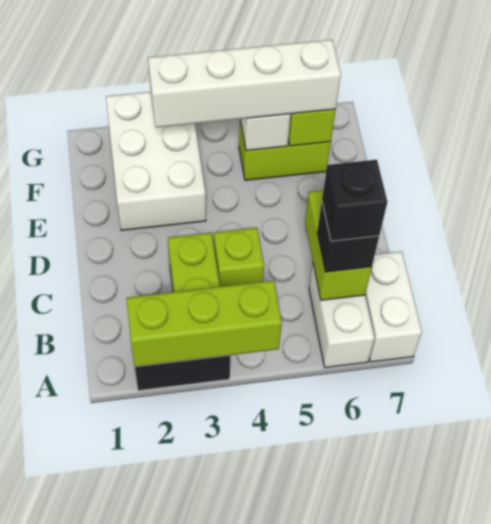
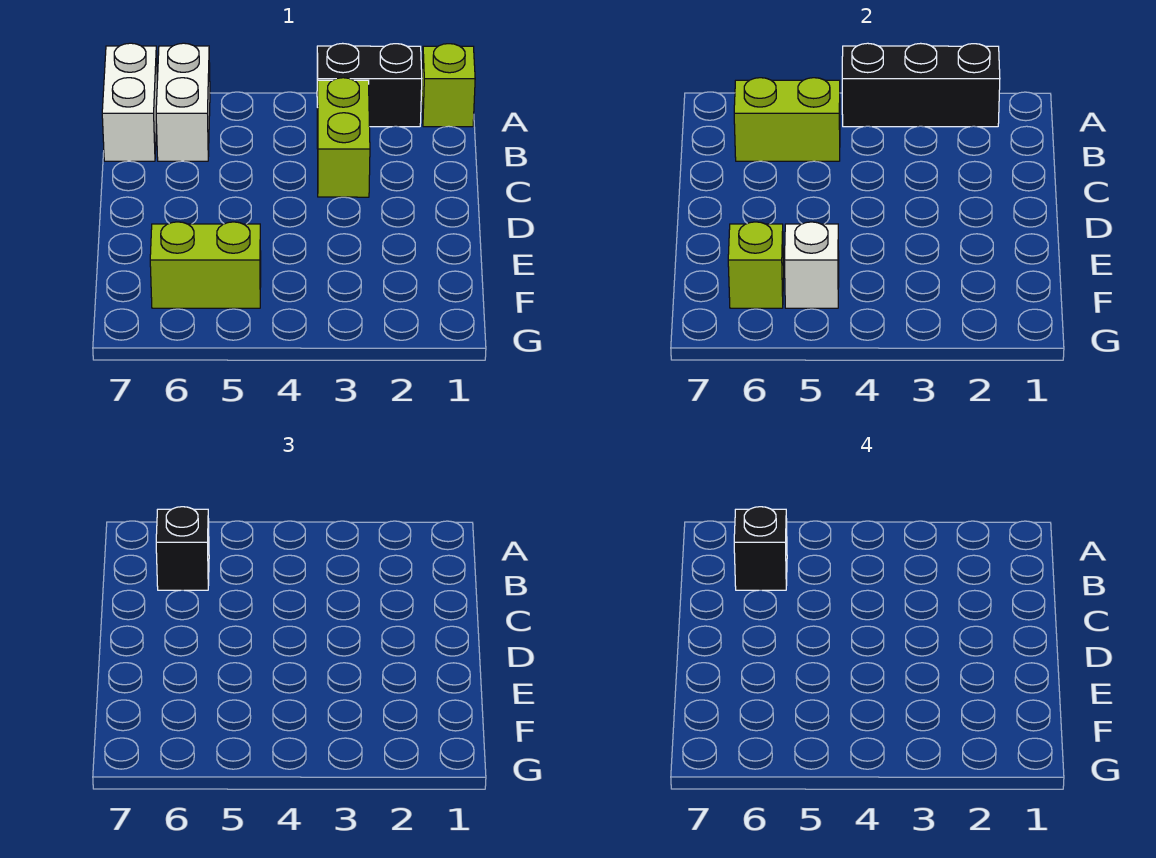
lime 1x3 brick [126,281,282,367] -> black 1x3 brick [842,43,1000,127]
lime 1x2 brick [305,190,372,300] -> lime 1x2 brick turned to [734,78,840,161]
lime 1x1 brick [214,228,264,287] -> lime 1x1 brick moved to [421,44,475,127]
white 2x3 brick [106,92,206,230] -> none
white 1x4 brick [148,40,341,127] -> none

